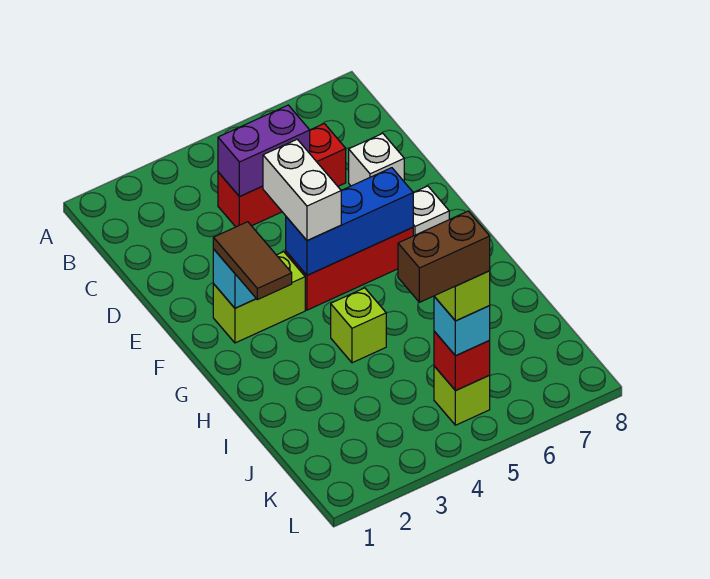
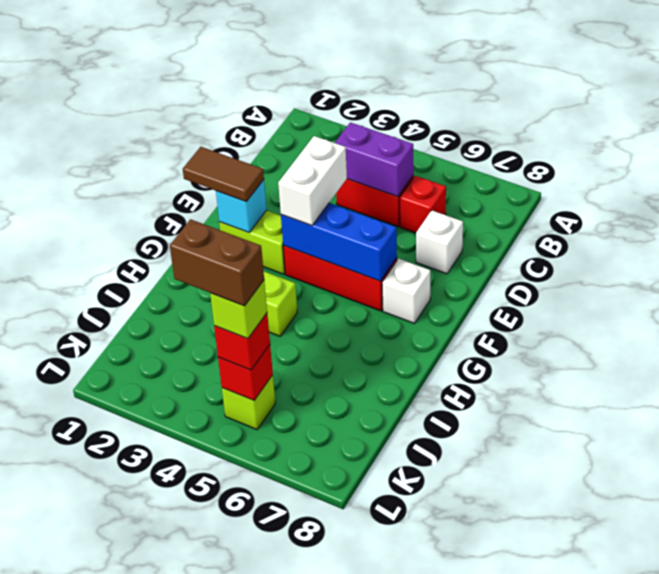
brown 1x2 tile [213,222,292,300] -> brown 1x2 tile turned to [183,147,264,202]
cyan 1x1 brick [434,297,490,356] -> red 1x1 brick [214,313,270,370]

